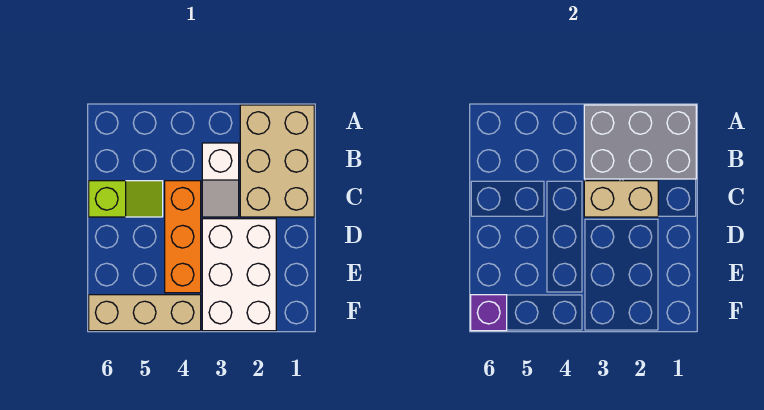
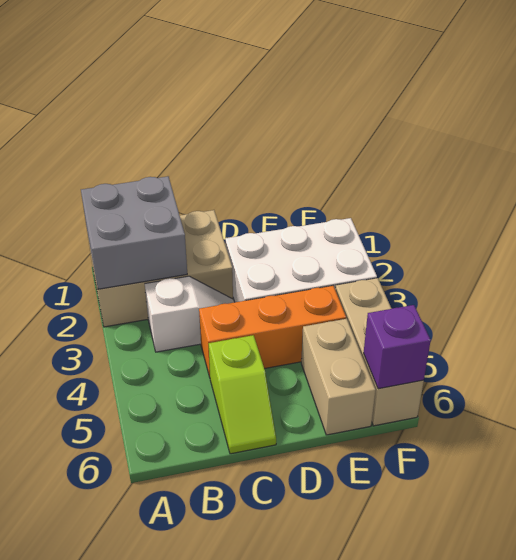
grey 2x3 brick [584,105,696,179] -> grey 2x2 brick [81,176,187,289]
tan 1x2 brick [584,181,658,217] -> tan 1x2 brick moved to [301,319,375,435]
lime 1x2 slope [89,181,163,217] -> lime 1x2 slope turned to [209,335,276,454]

